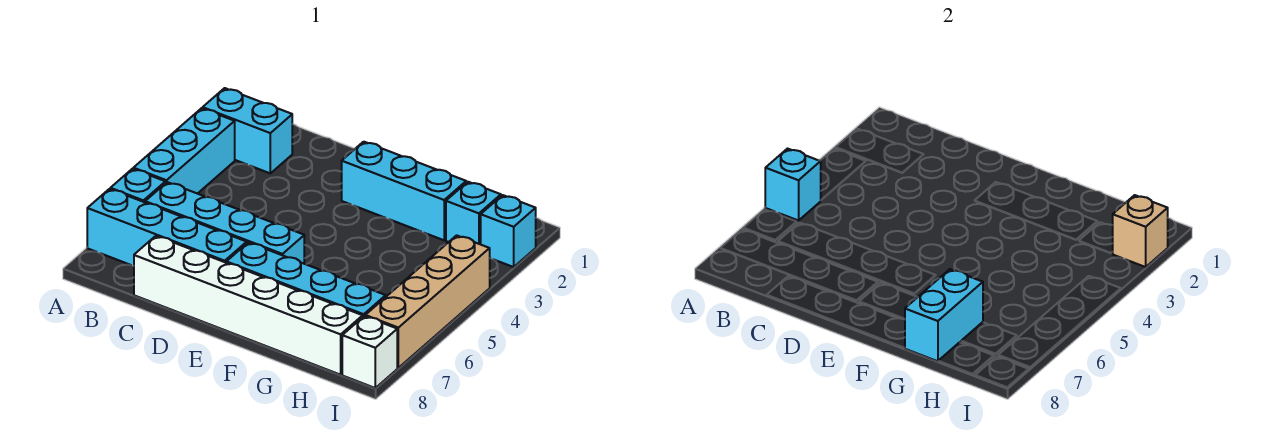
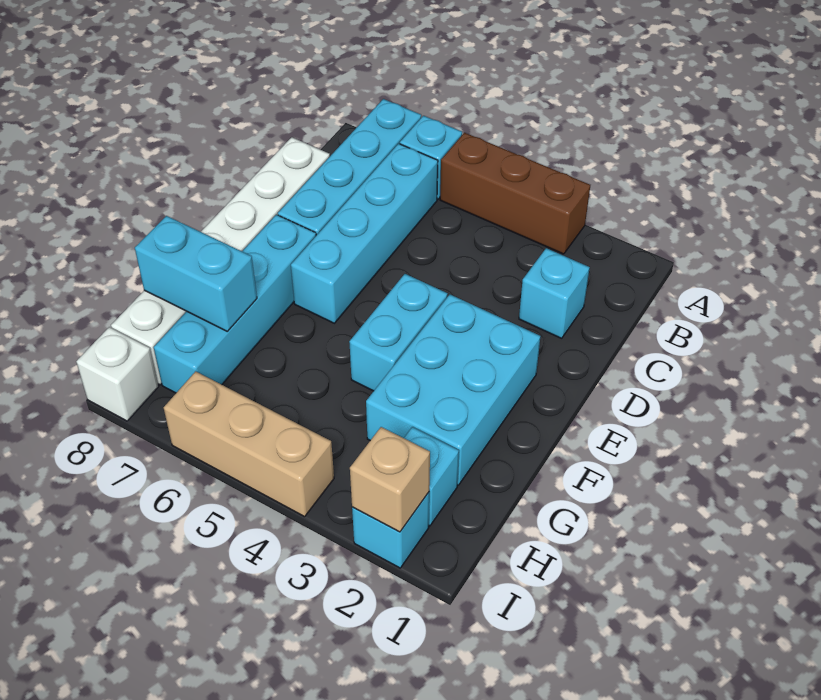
cyan 1x2 brick [203,88,292,173] -> cyan 1x2 brick moved to [349,274,448,391]
cyan 1x3 brick [133,108,235,194] -> brown 1x3 brick [440,133,590,254]
cyan 1x1 brick [765,149,821,221] -> cyan 1x1 brick moved to [519,248,590,338]
cyan 1x3 brick [342,142,466,240] -> cyan 2x3 brick [366,295,541,485]
tan 1x4 brick [365,235,490,368] -> tan 1x3 brick [164,371,334,517]

